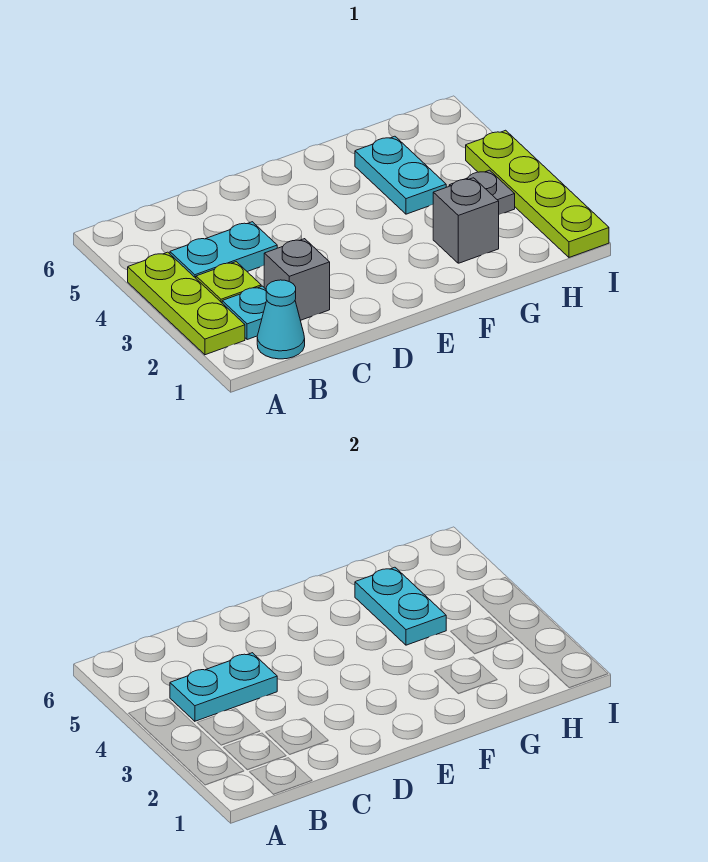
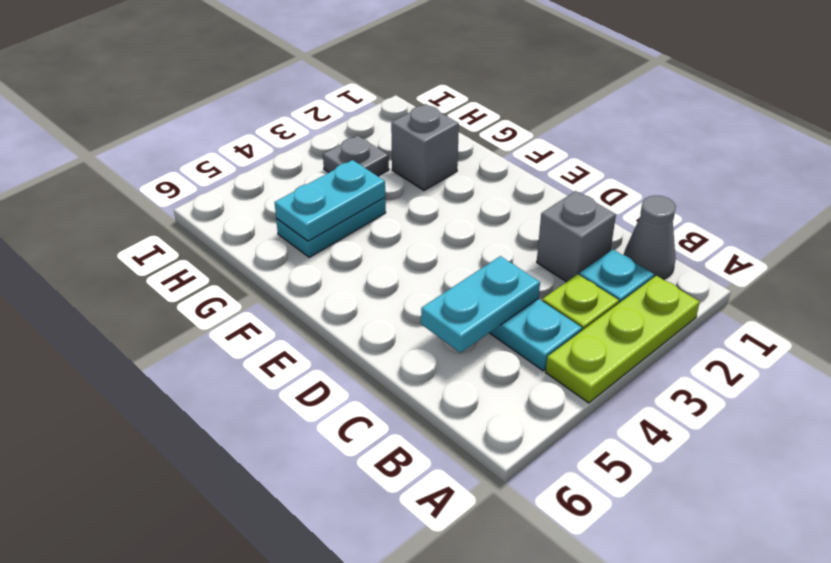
cyan 1x1 cone [257,280,305,359] -> grey 1x1 cone [624,195,676,280]
cyan 1x2 plate [170,653,277,721] -> cyan 1x2 plate turned to [421,256,540,353]
lime 1x4 plate [466,130,609,257] -> none

